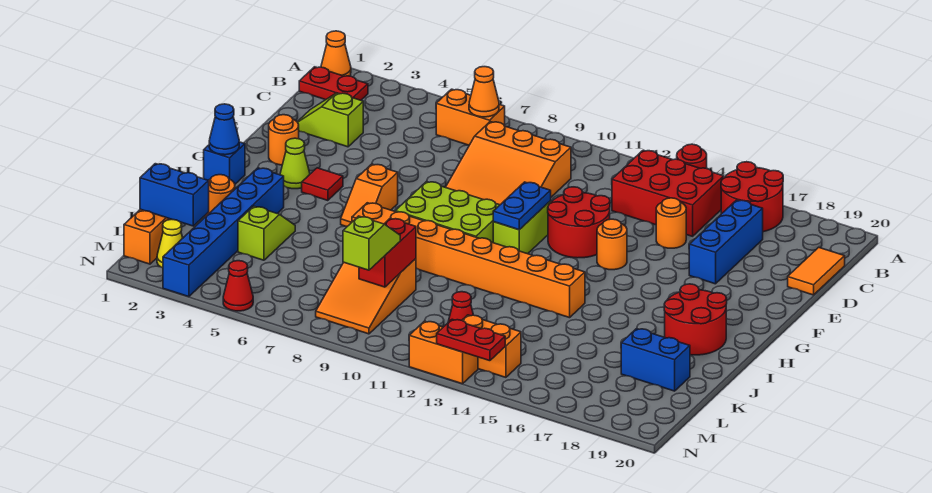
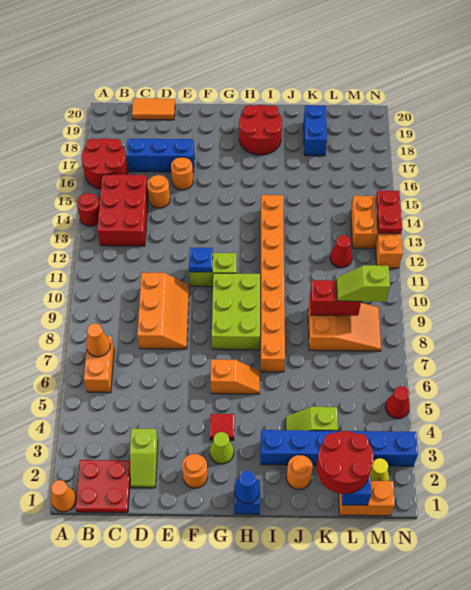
red 1x2 plate [299,67,368,100] -> red 2x2 plate [76,460,130,513]
orange 3x3 slope [446,122,571,205] -> orange 2x3 slope [137,273,189,349]
red 2x2 round brick [548,187,610,258] -> red 2x2 round brick moved to [317,431,374,494]
blue 1x2 plate [493,182,551,230] -> blue 1x1 plate [189,248,213,272]
orange 1x1 round brick [597,219,627,270] -> orange 1x1 round brick moved to [171,157,193,190]

